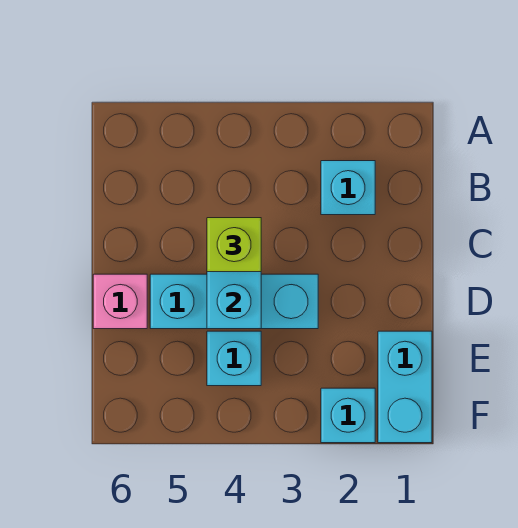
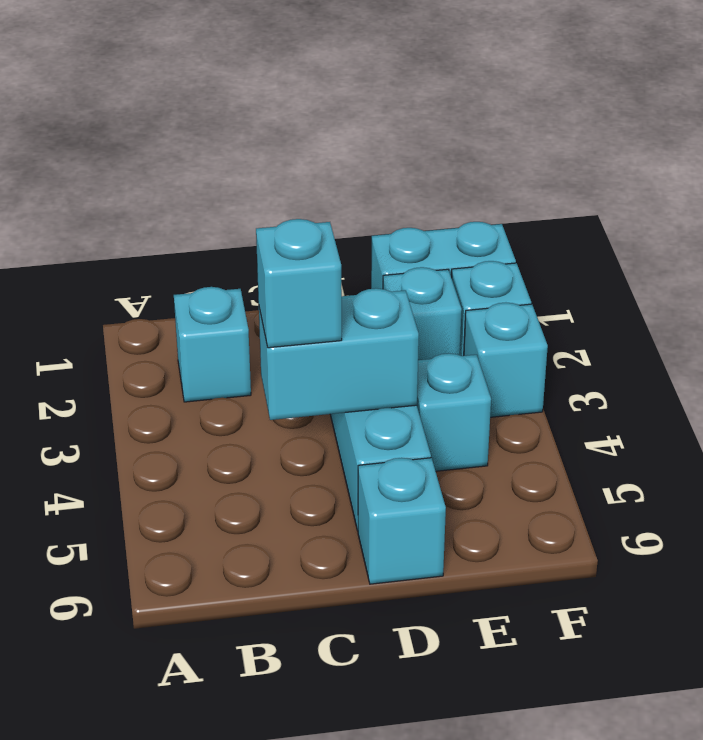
lime 1x1 brick [207,218,261,272] -> cyan 1x1 brick [256,219,342,348]
pink 1x1 brick [93,274,147,329] -> cyan 1x1 brick [358,458,446,584]
none -> cyan 1x1 brick [383,267,462,360]
none -> cyan 1x1 brick [464,303,548,417]

